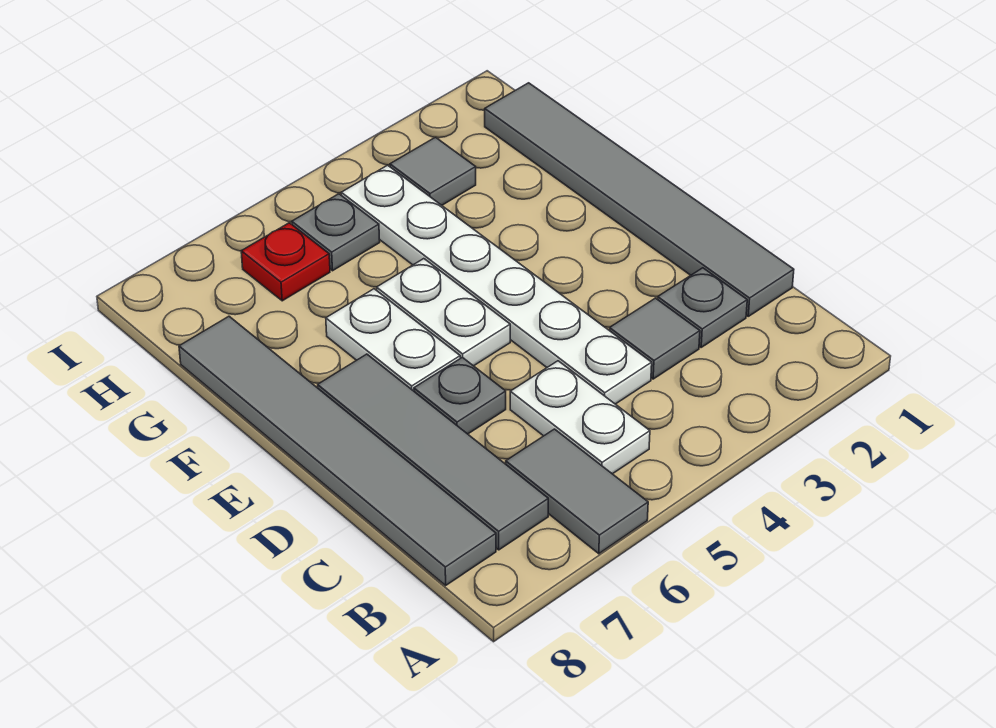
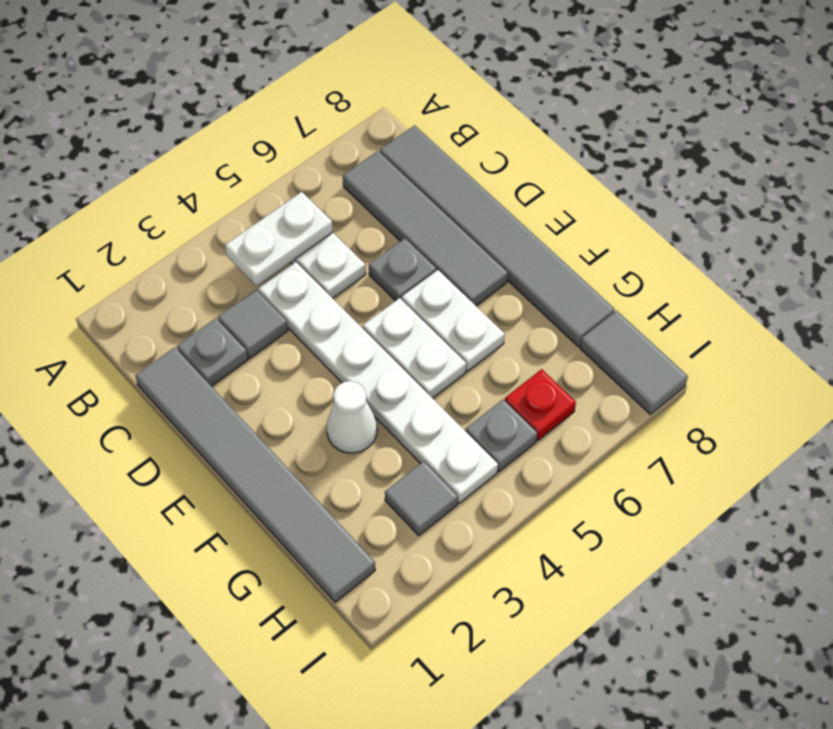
grey 1x2 tile [506,429,648,554] -> grey 1x2 tile moved to [580,311,688,414]
none -> white 1x2 plate [225,192,333,286]
none -> white 1x1 cone [327,381,377,453]

